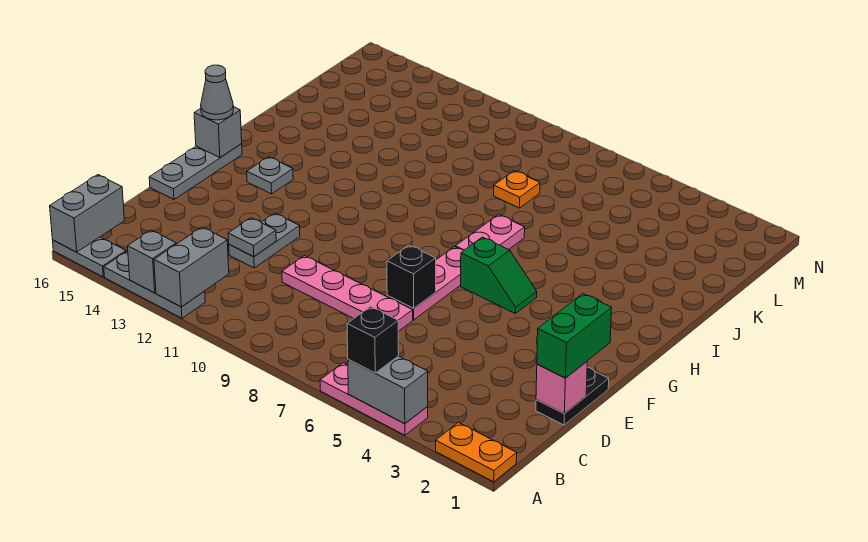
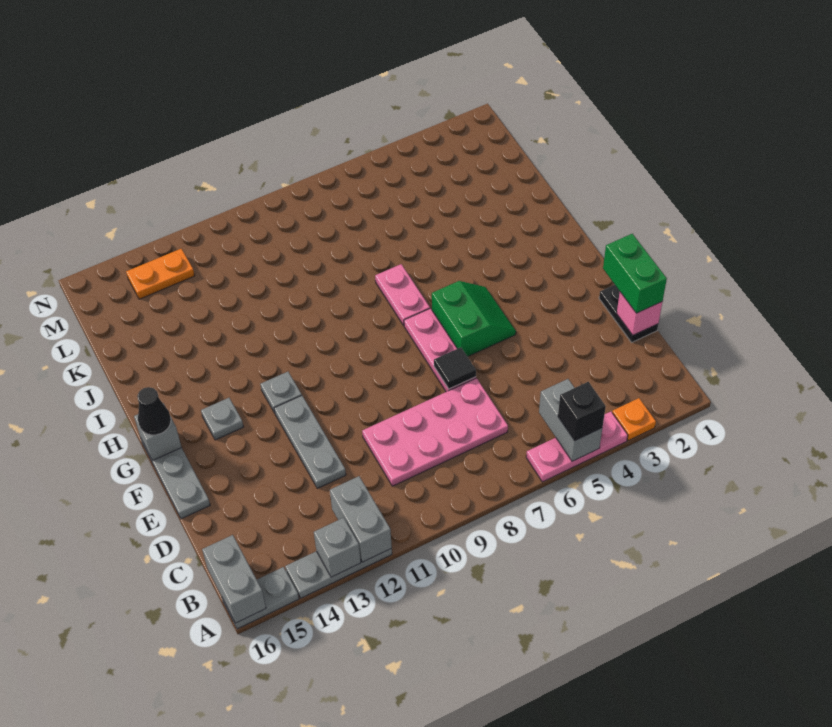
orange 1x2 plate [436,423,517,482] -> orange 1x2 plate moved to [126,249,195,299]
grey 1x2 brick [348,356,428,424] -> grey 1x2 brick turned to [539,379,602,461]
pink 1x4 plate [282,256,413,331] -> pink 2x4 plate [362,378,508,486]
grey 1x2 plate [229,213,300,268] -> grey 1x3 plate [274,396,346,488]
grey 1x1 plate [228,218,276,257] -> grey 1x1 plate moved to [261,372,302,413]
black 1x1 brick [387,245,436,308] -> black 1x1 tile [434,347,476,389]
green 1x2 slope [461,237,537,314] -> green 2x2 slope [432,281,516,357]
grey 1x1 cone [201,65,233,120] -> black 1x1 cone [137,387,171,435]
orange 1x1 plate [494,171,540,208] -> orange 1x1 plate moved to [612,398,656,441]

